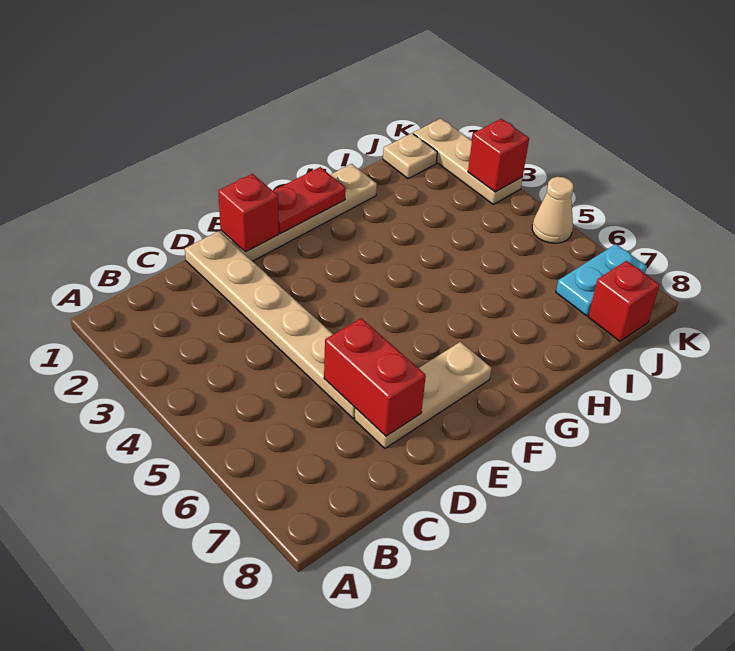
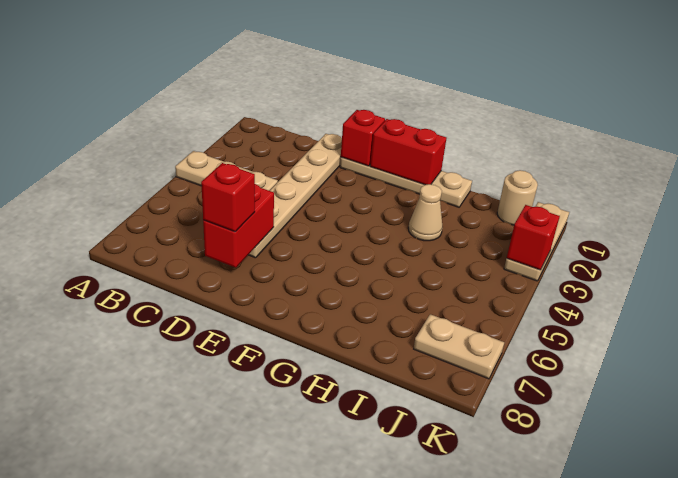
tan 1x3 plate [354,342,491,448] -> tan 1x3 plate moved to [175,151,278,191]
red 1x2 plate [273,167,346,234] -> red 1x2 brick [370,119,447,185]
tan 1x1 plate [383,133,437,179] -> tan 1x1 round brick [497,170,538,225]
cyan 1x2 plate [556,244,647,316] -> tan 1x2 plate [414,314,504,379]
red 1x1 brick [588,261,660,341] -> red 1x1 brick moved to [201,163,255,232]
tan 1x1 cone [532,177,574,243] -> tan 1x1 cone moved to [408,184,442,241]

